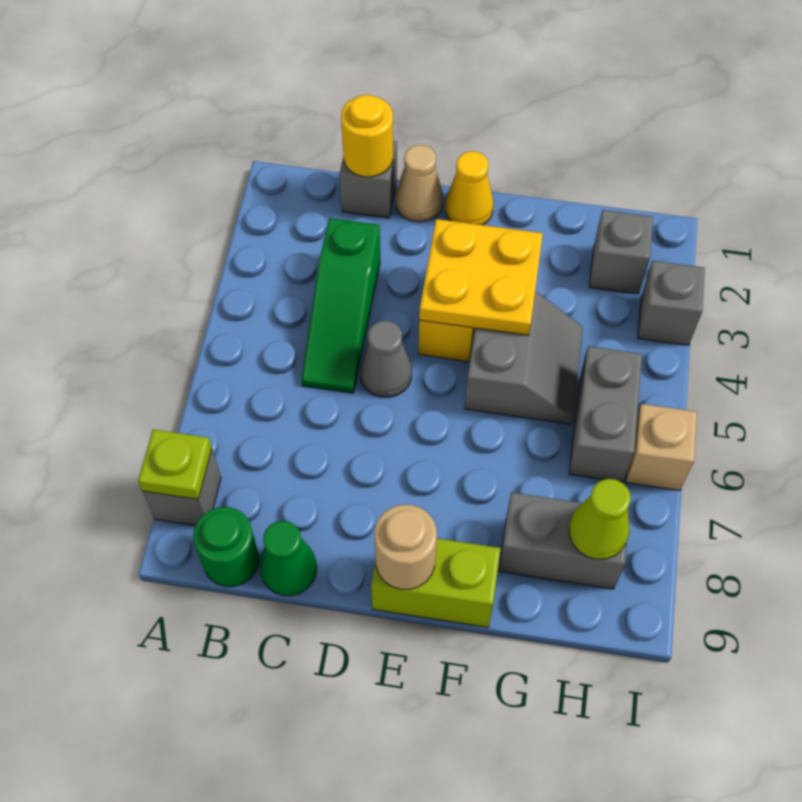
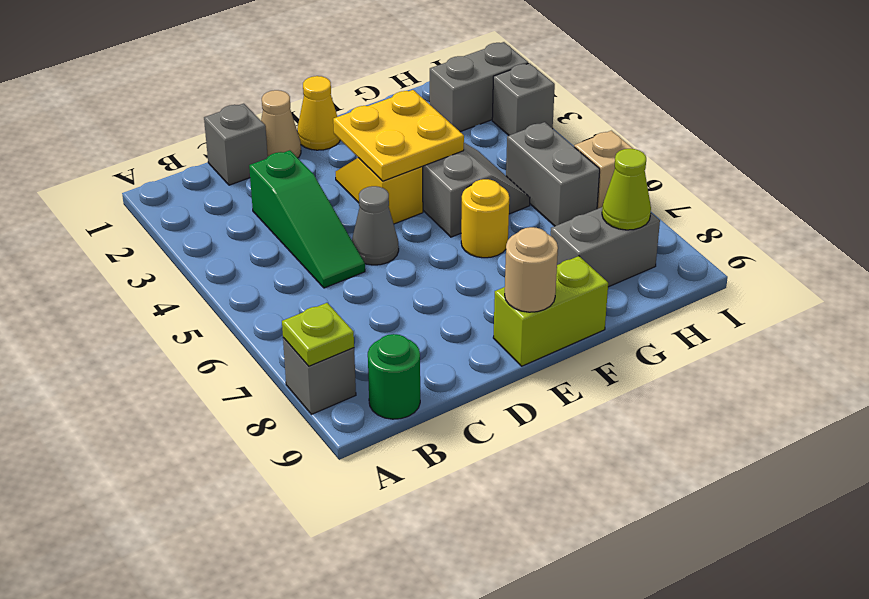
yellow 1x1 round brick [341,95,393,177] -> yellow 1x1 round brick moved to [461,179,509,258]
green 1x1 cone [260,521,317,596] -> none
grey 1x1 brick [589,210,653,294] -> grey 1x2 brick [430,42,528,132]

